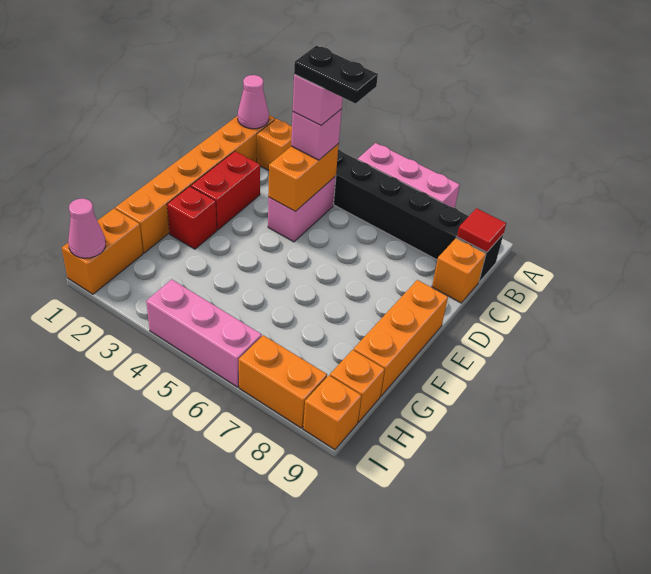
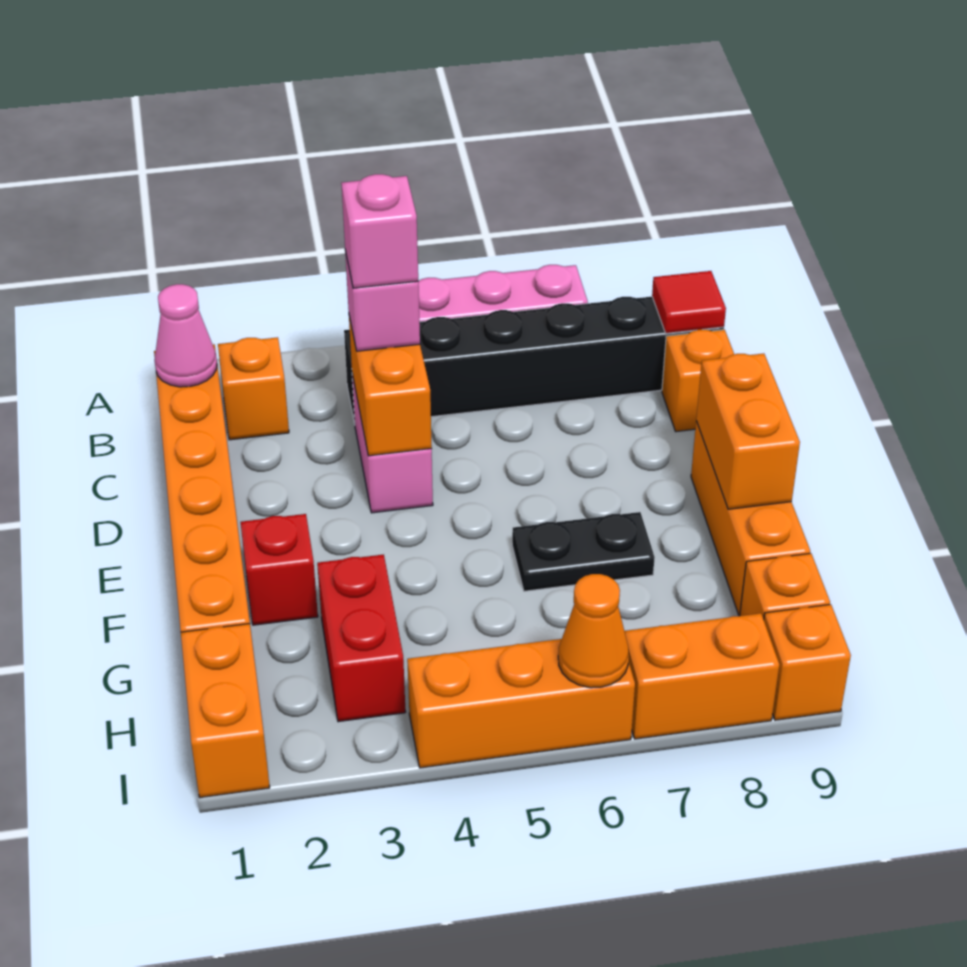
black 1x2 plate [294,46,378,103] -> black 1x2 plate moved to [512,512,655,591]
red 1x2 brick [191,151,260,230] -> red 1x2 brick moved to [317,555,405,722]
none -> orange 1x2 brick [696,353,800,509]
pink 1x1 cone [68,199,106,258] -> none
pink 1x3 brick [146,279,262,387] -> orange 1x3 brick [407,639,635,768]
none -> orange 1x1 cone [558,574,629,688]

